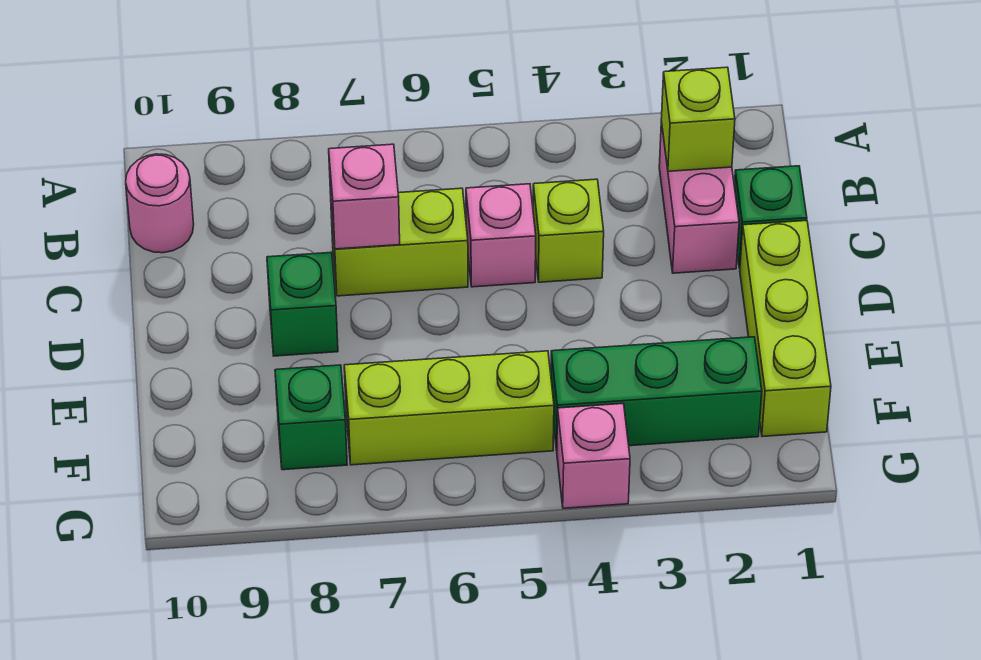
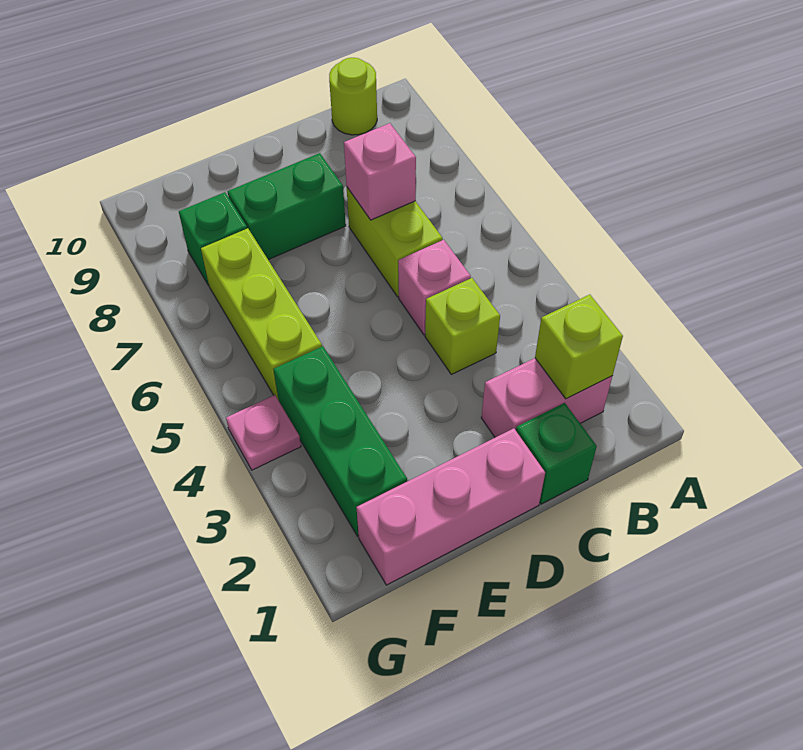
pink 1x1 round brick [126,154,194,253] -> lime 1x1 round brick [329,58,377,135]
lime 1x3 brick [740,221,831,436] -> pink 1x3 brick [357,428,545,585]
green 1x1 brick [267,252,338,356] -> green 1x2 brick [228,153,346,260]
pink 1x1 brick [557,404,630,508] -> pink 1x1 plate [226,395,301,470]

